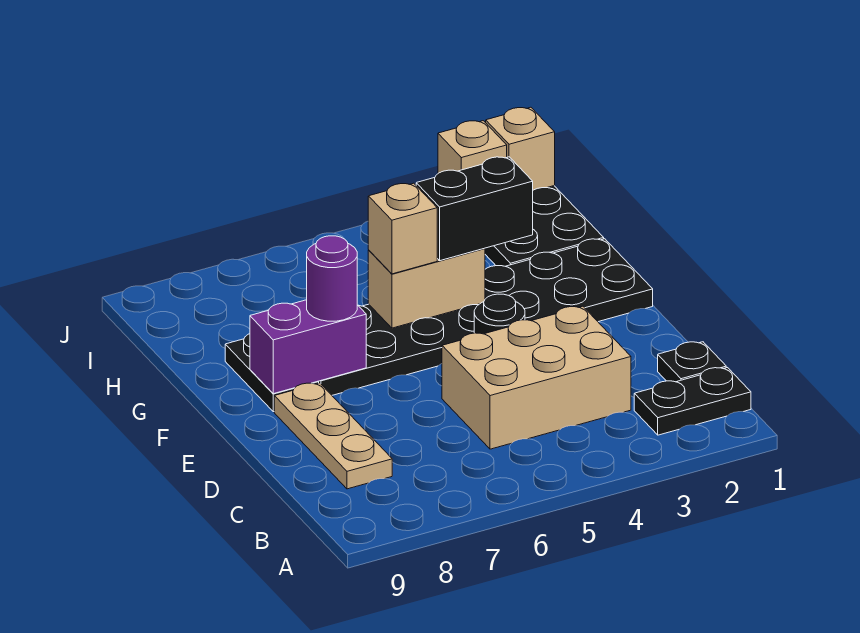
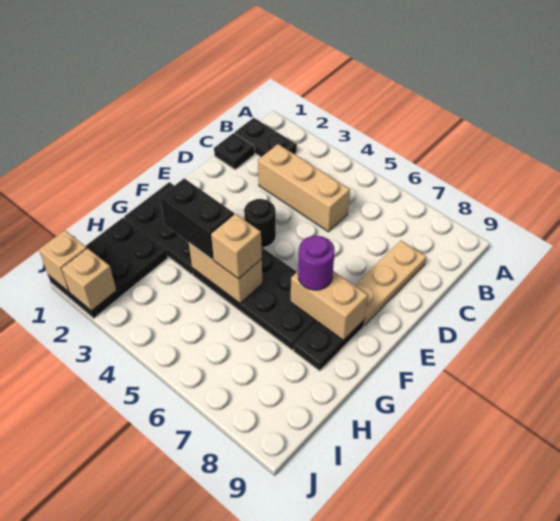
tan 2x3 brick [442,306,631,449] -> tan 1x3 brick [258,144,350,232]
purple 1x2 brick [250,300,366,394] -> tan 1x2 brick [291,271,368,340]

